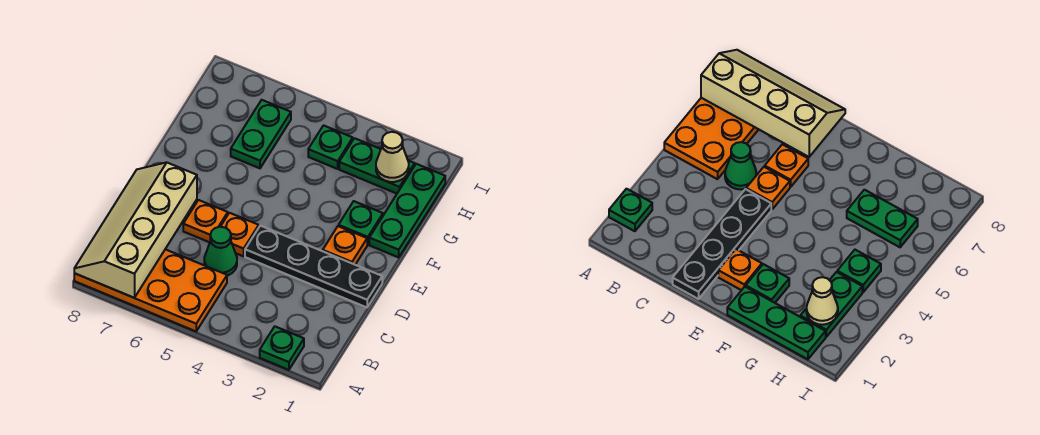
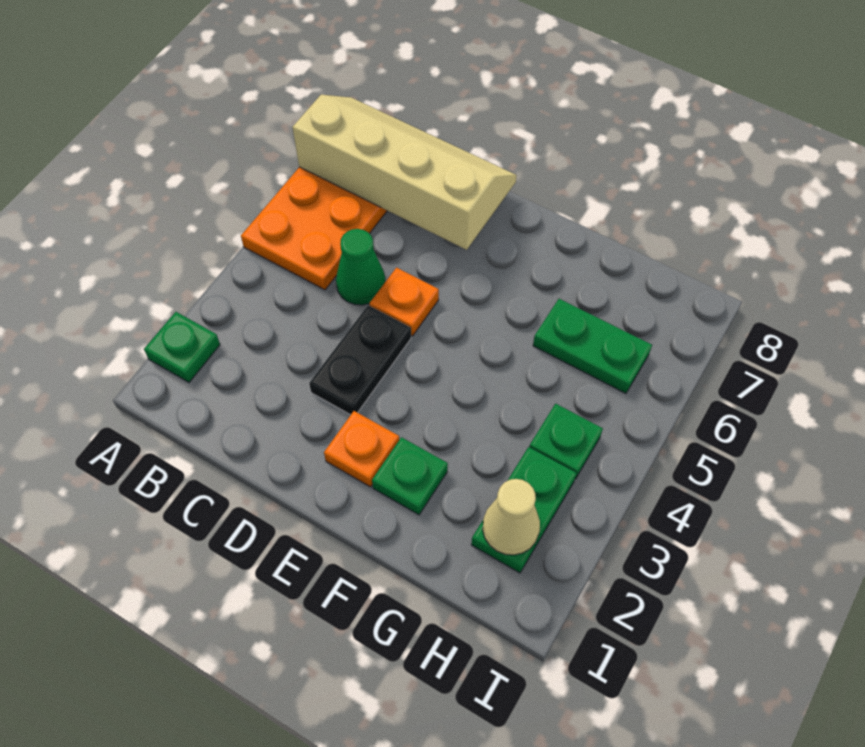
black 1x4 plate [245,226,382,307] -> black 1x2 plate [309,305,411,415]
orange 1x1 plate [183,200,228,242] -> none
green 1x3 plate [369,164,445,257] -> none

